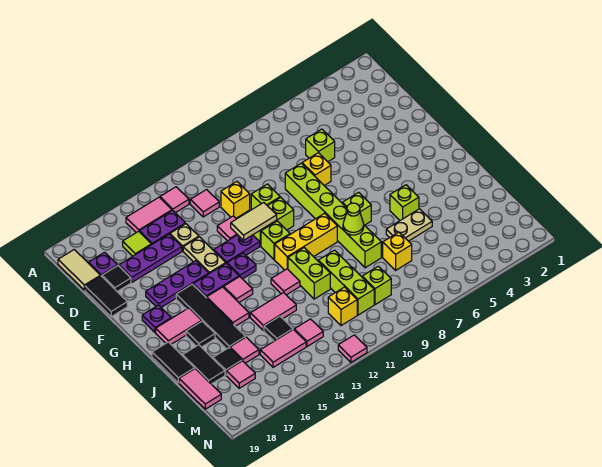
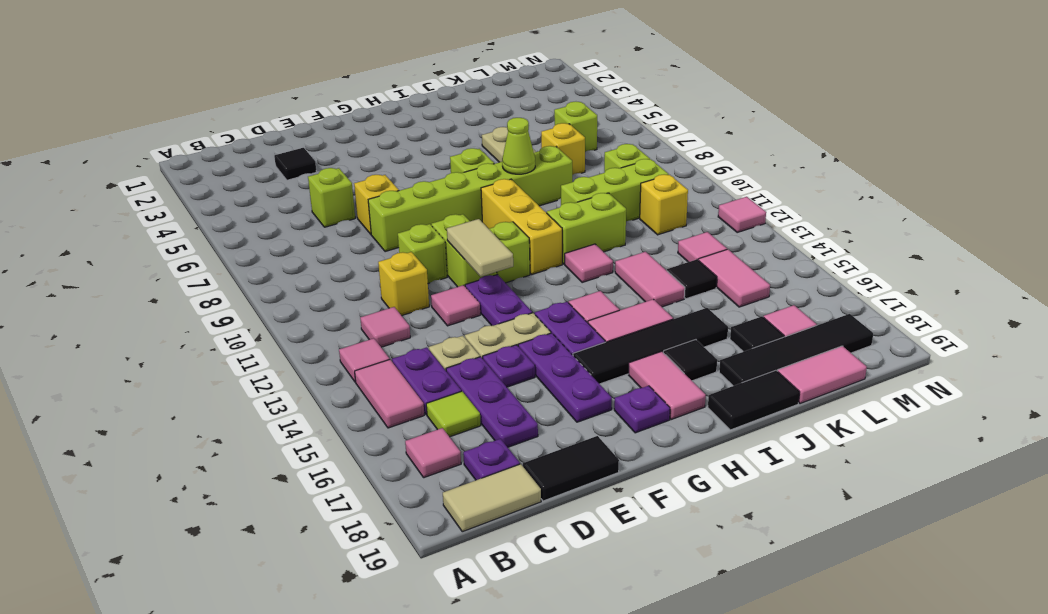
black 1x1 tile [102,266,131,292] -> black 1x1 tile moved to [274,148,317,180]
purple 1x1 plate [227,253,256,279] -> purple 1x1 plate moved to [483,345,535,387]
lime 1x1 brick [390,185,419,220] -> lime 1x1 brick moved to [554,102,597,152]
black 1x2 tile [183,345,225,384] -> black 1x4 tile [719,314,873,386]
pink 1x1 tile [230,337,259,363] -> pink 1x1 tile moved to [405,428,461,478]

